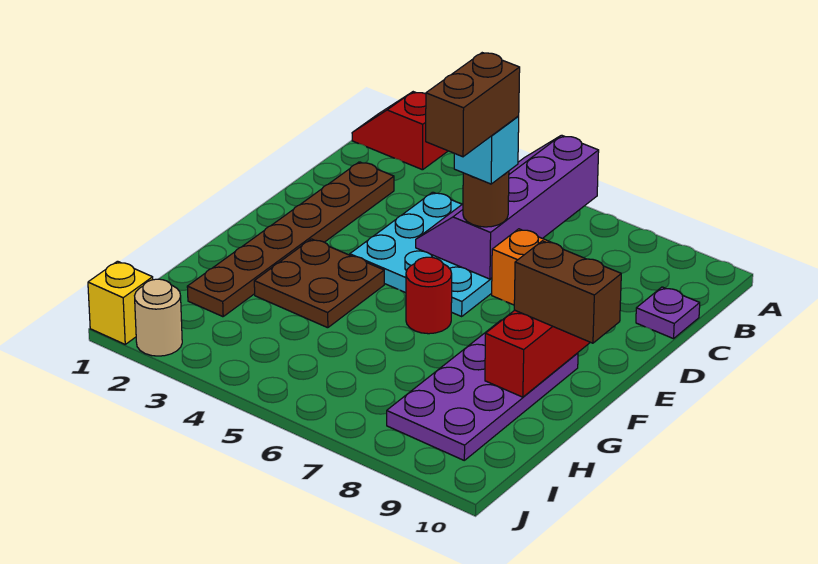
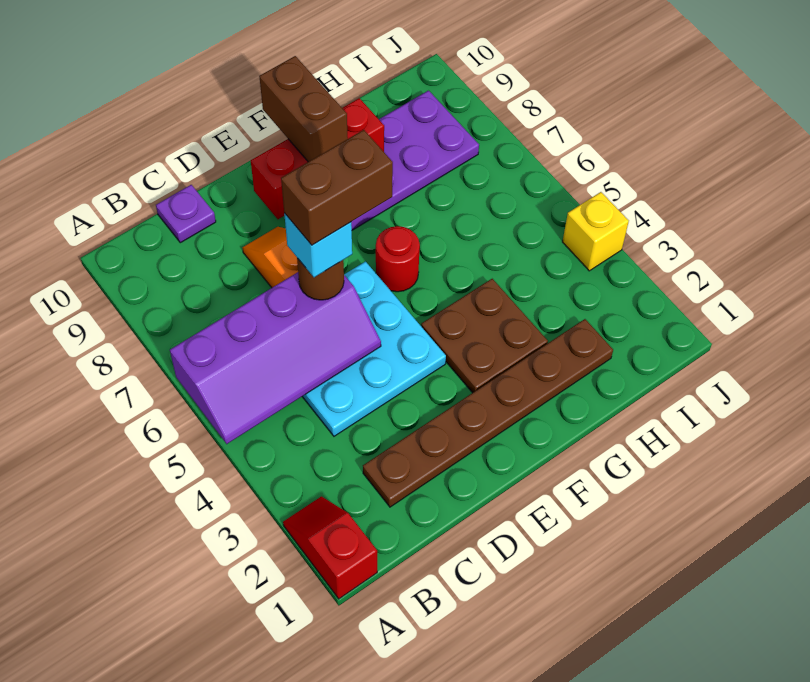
red 1x2 slope [352,92,448,170] -> red 1x2 slope turned to [283,496,377,599]
yellow 1x1 brick [88,261,153,344] -> yellow 1x1 brick moved to [563,192,629,271]
tan 1x1 round brick [135,279,182,356] -> none

